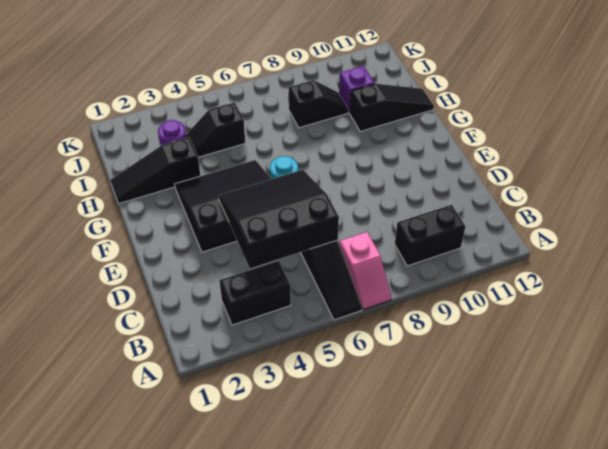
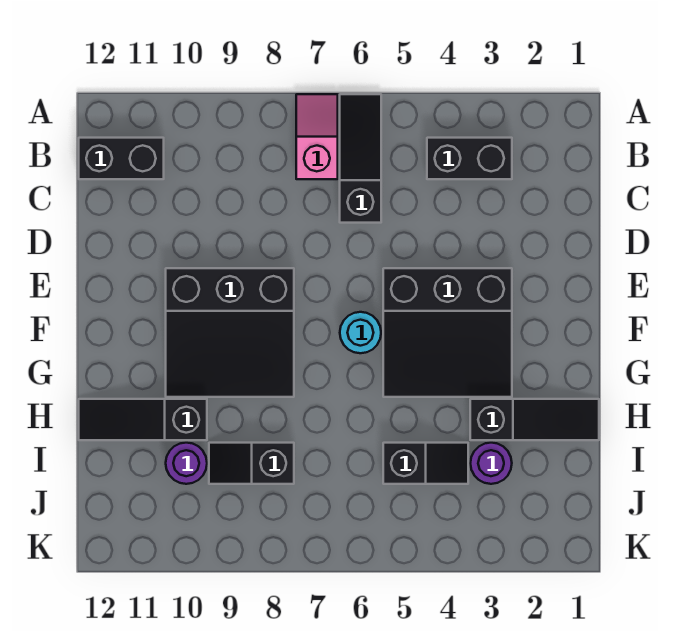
black 1x2 brick [395,205,466,266] -> black 1x2 brick moved to [79,138,164,179]
black 3x3 slope [218,170,339,268] -> black 3x3 slope moved to [166,268,294,397]
purple 1x1 brick [339,66,375,113] -> purple 1x1 round brick [166,443,207,484]

